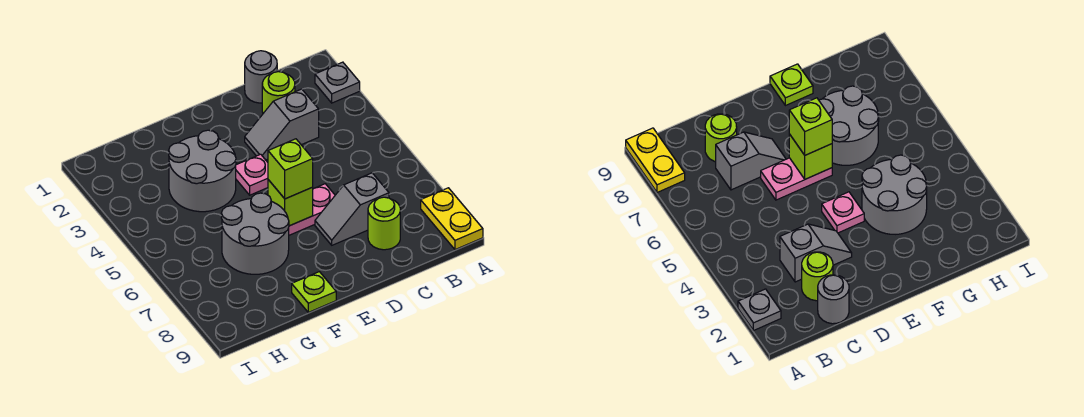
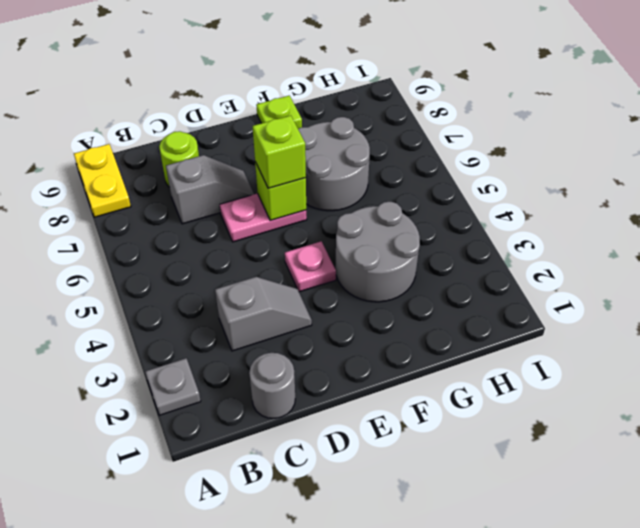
lime 1x1 round brick [262,72,295,113] -> none

